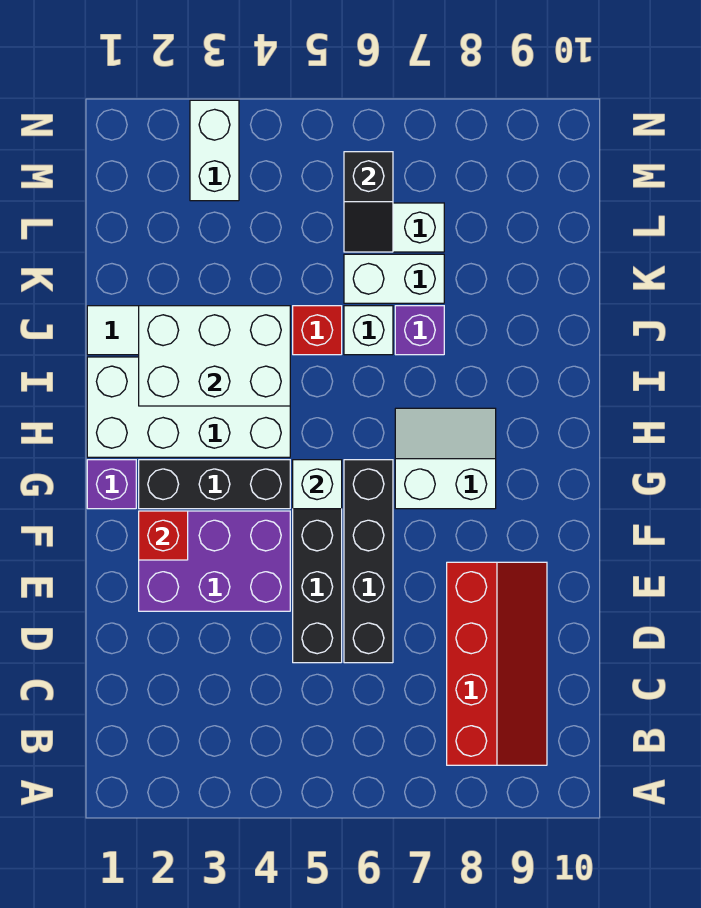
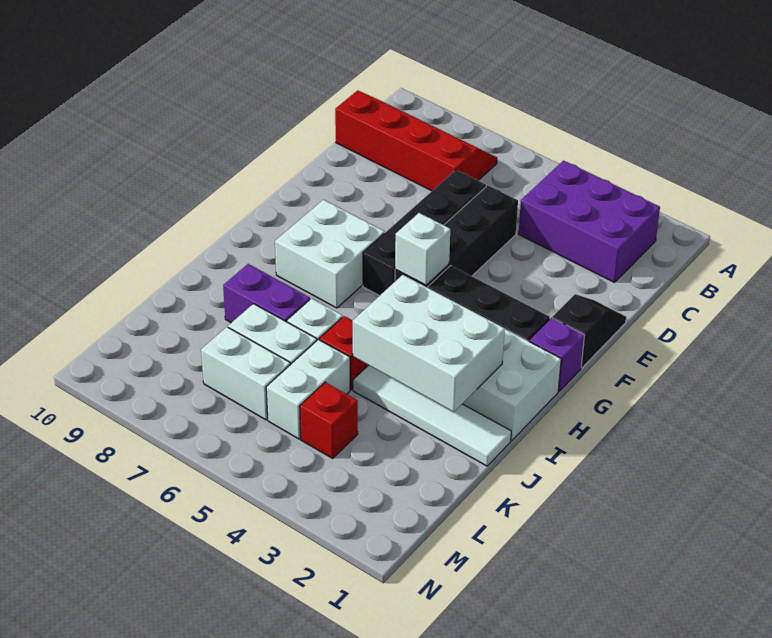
red 2x4 slope [447,562,547,765] -> red 2x4 slope turned to [335,90,497,191]
purple 2x3 brick [139,511,290,611] -> purple 2x3 brick moved to [519,161,660,282]
red 1x1 brick [139,511,188,560] -> red 1x1 brick moved to [300,382,358,458]
white 2x2 slope [395,408,496,509] -> white 2x2 brick [275,200,385,308]
purple 1x1 brick [395,306,444,355] -> purple 1x2 brick [223,264,310,323]
black 1x2 slope [344,152,393,252] -> black 1x2 slope moved to [553,294,626,368]
white 1x2 brick [190,100,239,201] -> white 1x2 brick moved to [266,339,350,439]

